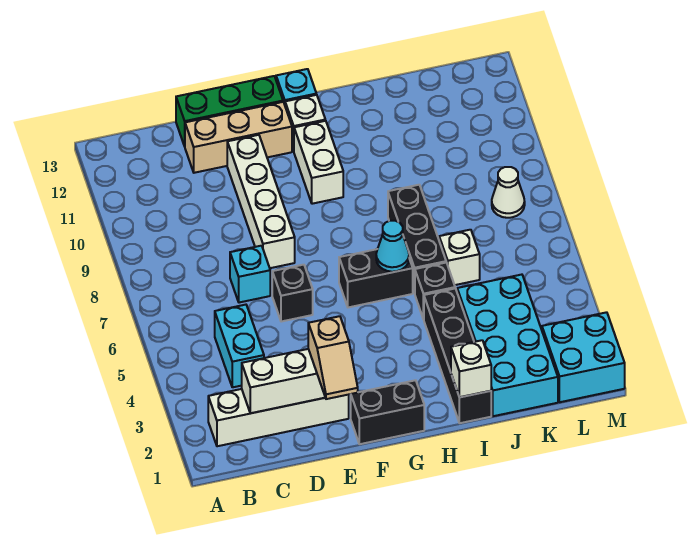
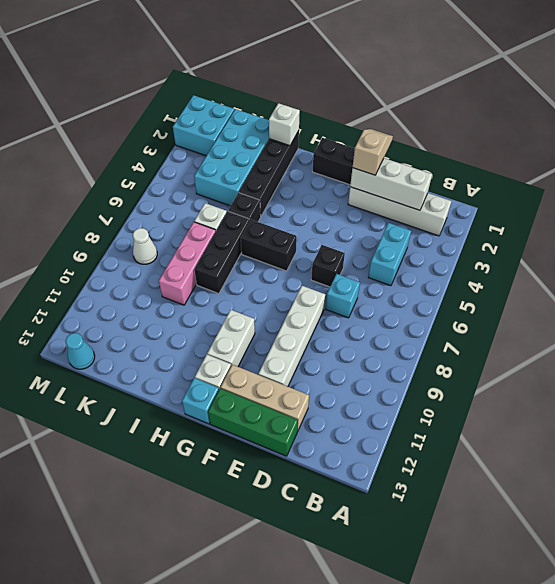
cyan 1x1 cone [376,221,409,272] -> cyan 1x1 cone moved to [66,333,95,369]
none -> pink 1x3 brick [159,222,216,305]

